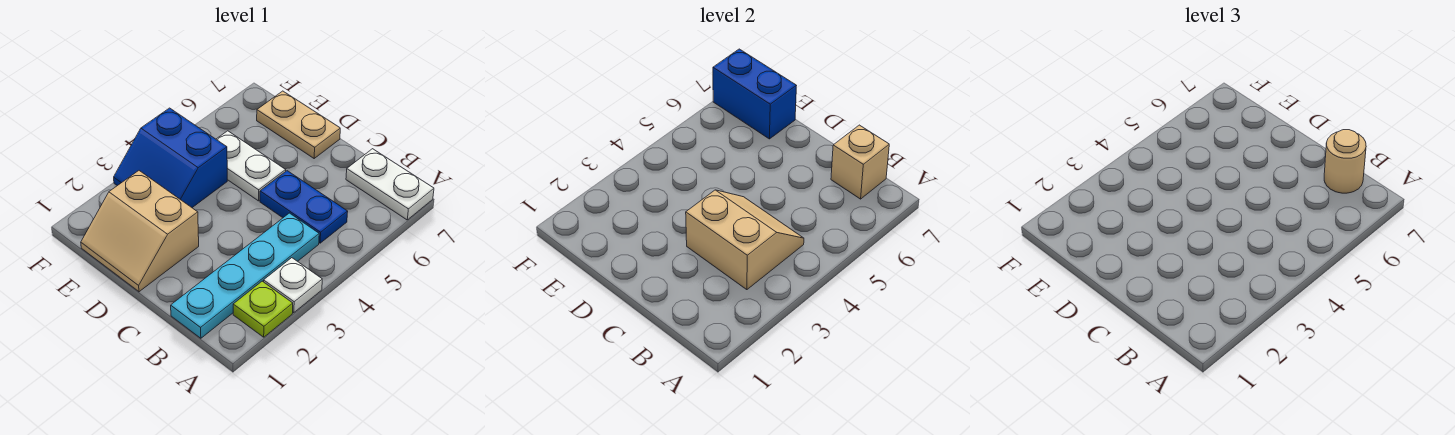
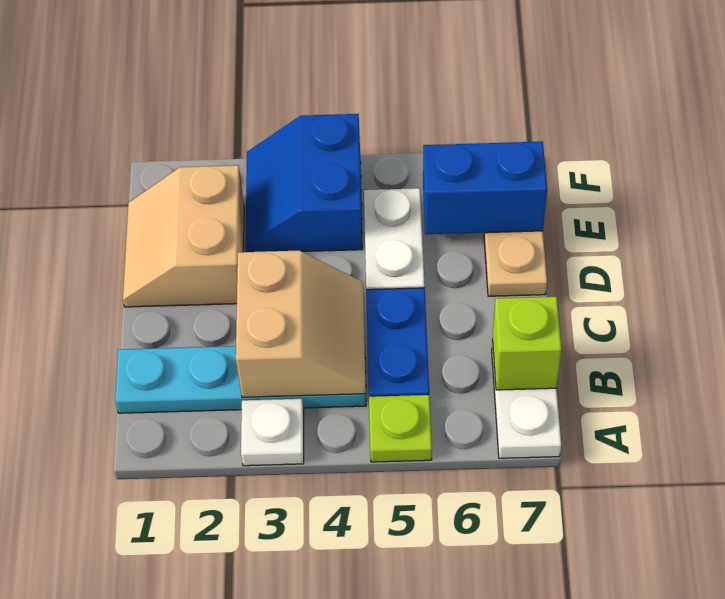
lime 1x1 plate [233,281,293,337] -> lime 1x1 plate moved to [369,395,432,462]
tan 1x1 brick [831,125,889,199] -> lime 1x1 brick [493,297,562,390]
tan 1x1 round brick [1324,130,1366,193] -> none
blue 1x2 brick [713,49,797,139] -> blue 1x2 brick turned to [423,142,547,234]

